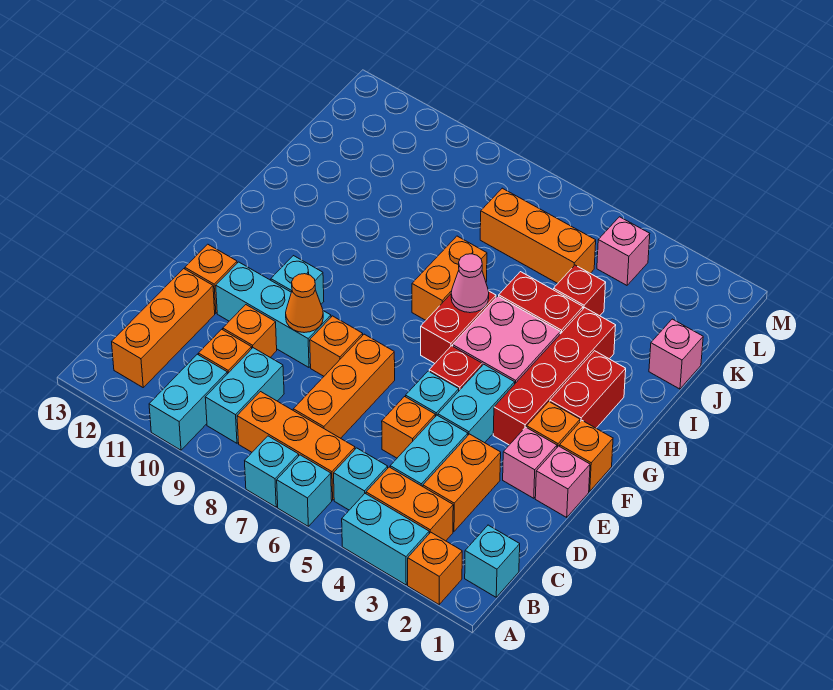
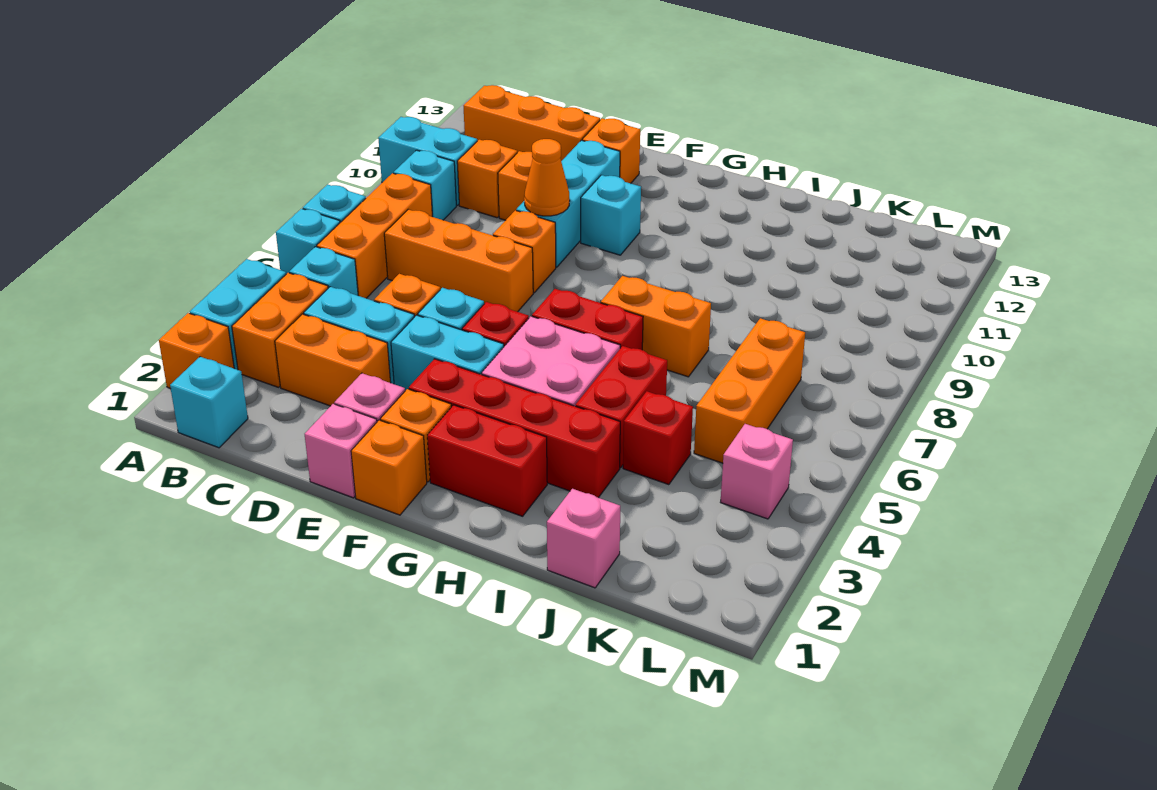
cyan 1x2 brick [205,348,284,443] -> cyan 1x1 brick [394,150,456,220]
pink 1x1 cone [451,254,489,313] -> none

